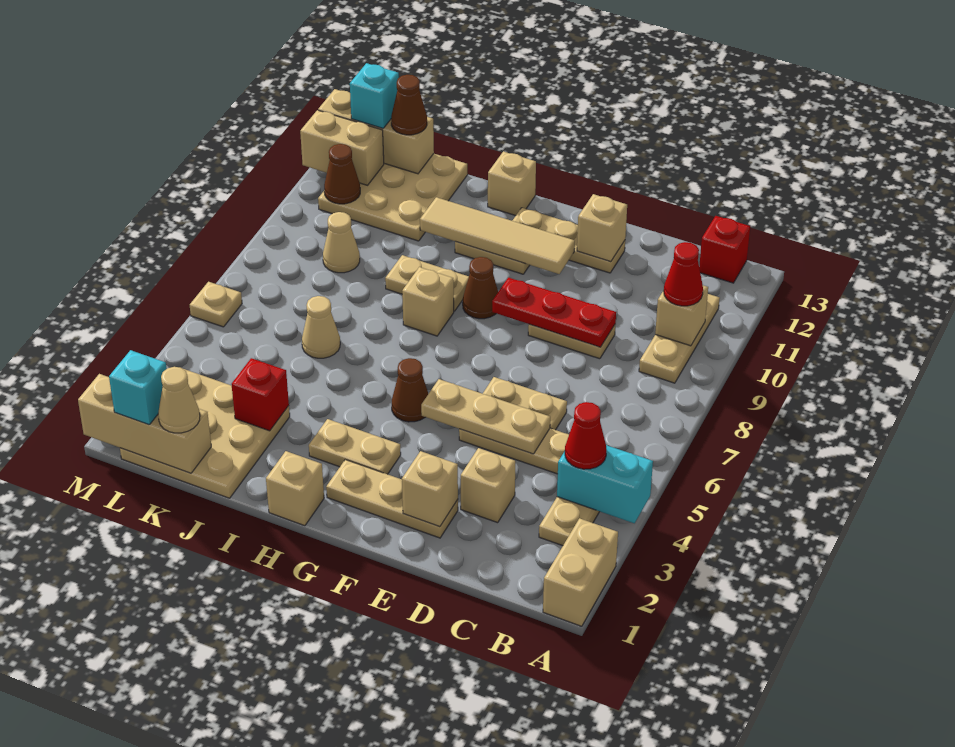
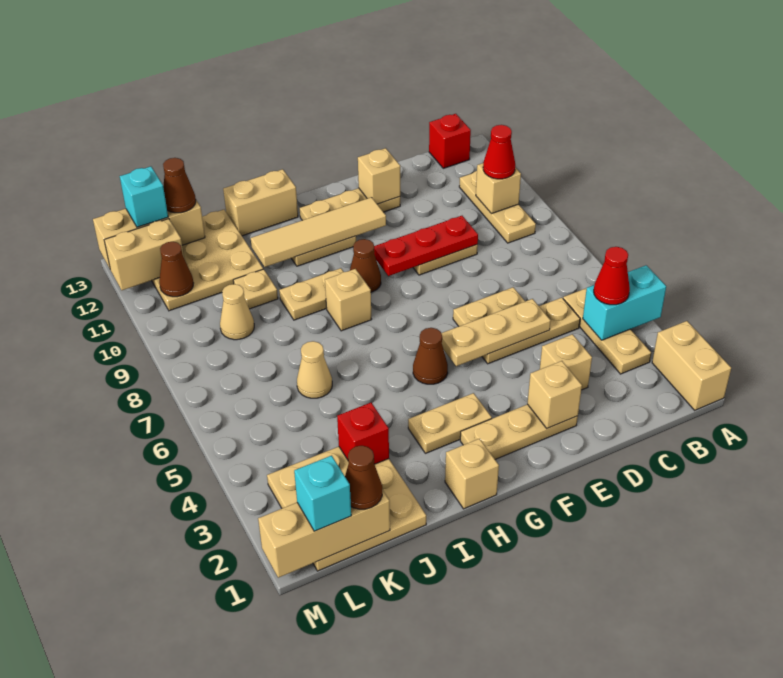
tan 1x1 brick [488,151,536,216] -> tan 1x2 brick [223,169,298,236]
tan 1x1 cone [158,367,200,433] -> brown 1x1 cone [345,446,383,509]
tan 1x1 plate [190,282,242,327] -> tan 1x1 plate moved to [233,269,278,309]

